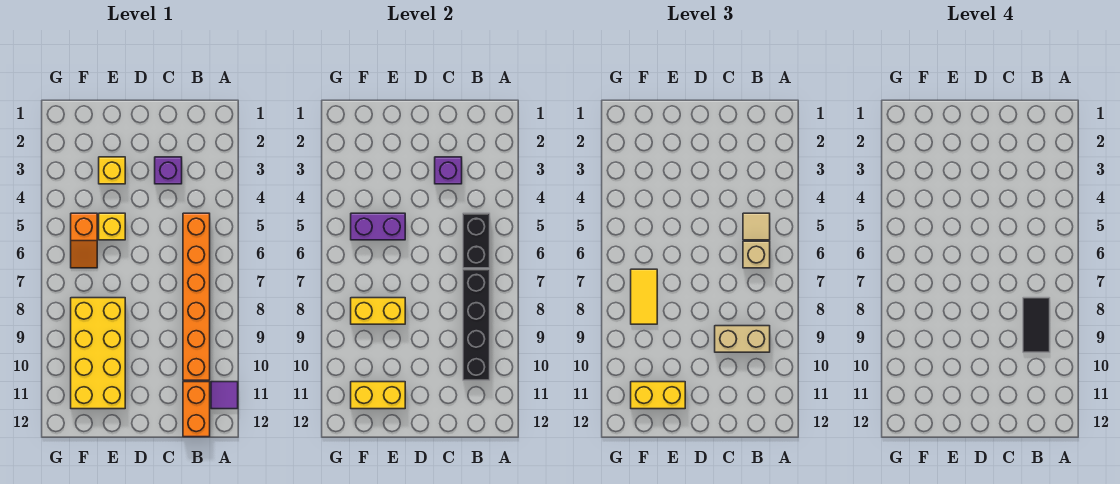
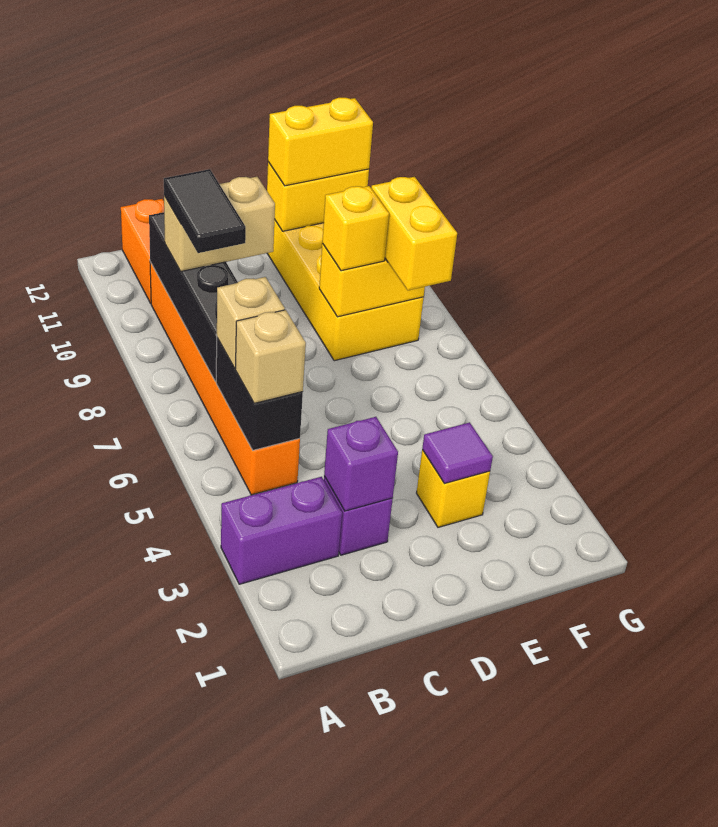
purple 1x1 tile [211,382,238,409] -> purple 1x1 tile moved to [422,422,493,484]
tan 1x1 tile [743,213,770,240] -> tan 1x1 brick [235,310,306,403]
yellow 1x1 brick [99,213,125,240] -> yellow 1x1 brick moved to [322,186,389,271]
purple 1x2 brick [351,213,405,240] -> purple 1x2 brick moved to [221,477,342,584]
orange 1x2 slope [71,213,97,268] -> none
yellow 1x2 tile [631,269,657,324] -> yellow 1x2 brick [371,177,457,290]

